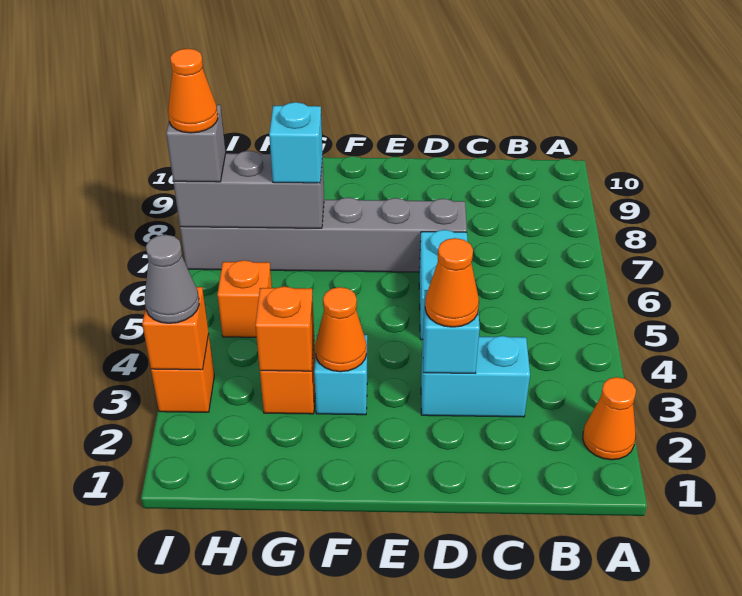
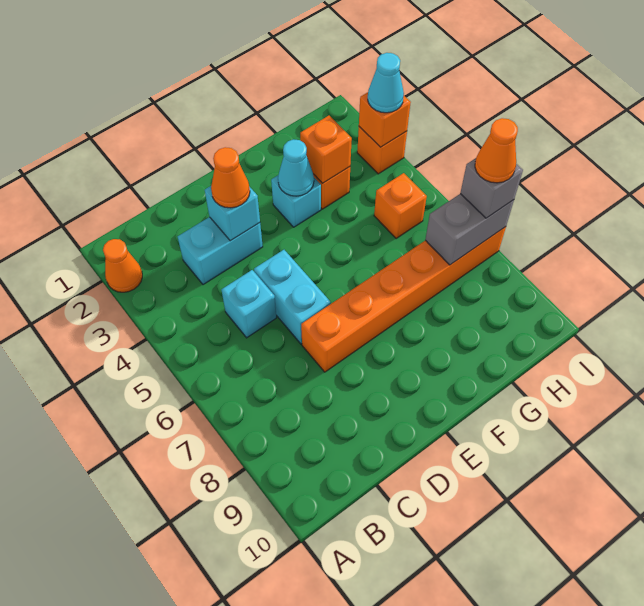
grey 1x6 brick [180,198,467,272] -> orange 1x6 brick [301,227,506,372]
orange 1x1 cone [315,287,367,372] -> cyan 1x1 cone [278,139,314,196]
grey 1x3 brick [173,151,324,228] -> grey 1x2 brick [425,194,514,265]
cyan 1x1 brick [269,102,323,183] -> cyan 1x1 brick moved to [221,270,276,338]
grey 1x1 cone [145,235,199,323] -> cyan 1x1 cone [368,53,404,113]

